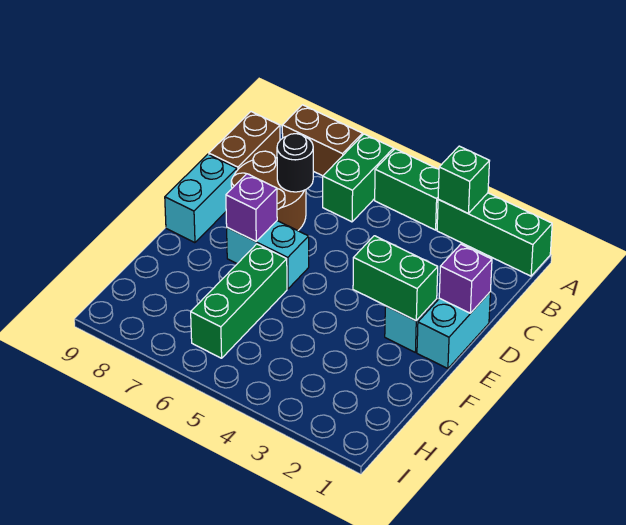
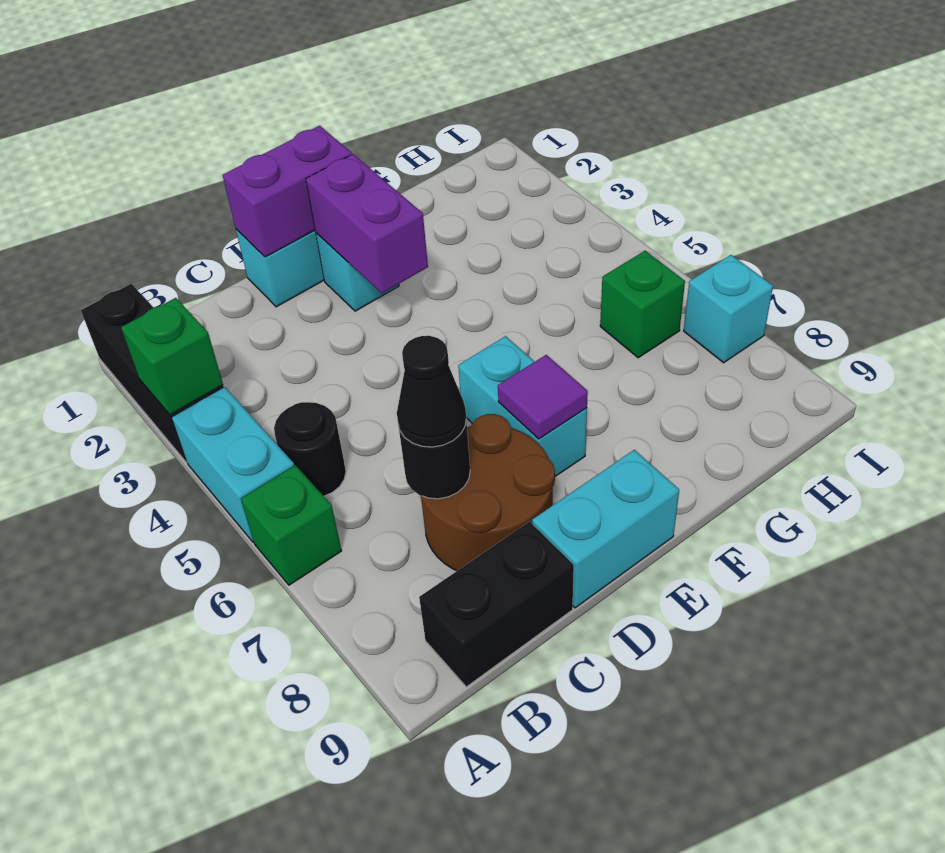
green 1x3 brick [437,193,552,276] -> black 1x3 brick [81,284,224,463]
green 1x2 brick [375,149,439,230] -> cyan 1x2 brick [172,387,294,542]
green 1x2 brick [323,134,394,222] -> green 1x1 brick [241,465,341,585]
brown 1x2 brick [282,105,362,176] -> none
none -> black 1x1 round brick [274,402,346,496]
brown 1x2 brick [209,112,280,170] -> black 1x2 brick [419,522,574,687]
none -> black 1x1 cone [397,336,466,447]
purple 1x1 brick [439,244,492,313] -> purple 1x2 brick [223,126,352,257]
green 1x2 brick [353,236,438,321] -> purple 1x2 brick [306,154,428,293]
purple 1x1 brick [226,174,277,241] -> purple 1x1 tile [498,355,588,439]
green 1x3 brick [191,244,287,358] -> green 1x1 brick [600,251,685,358]
none -> cyan 1x1 brick [684,255,773,363]

